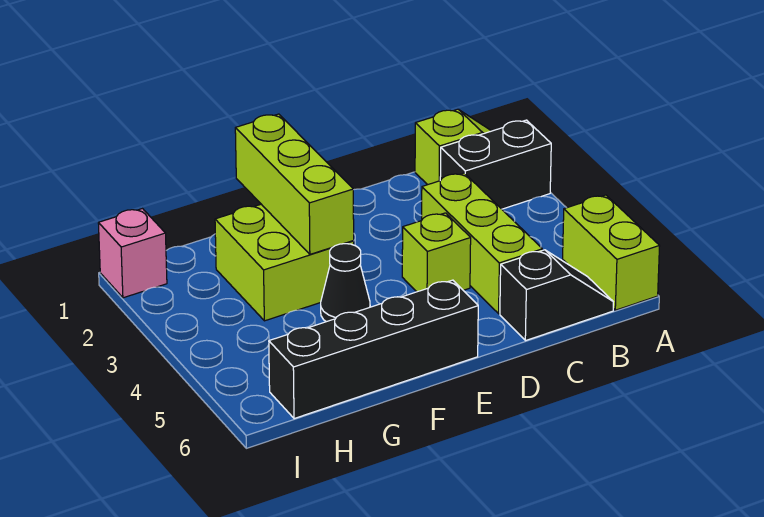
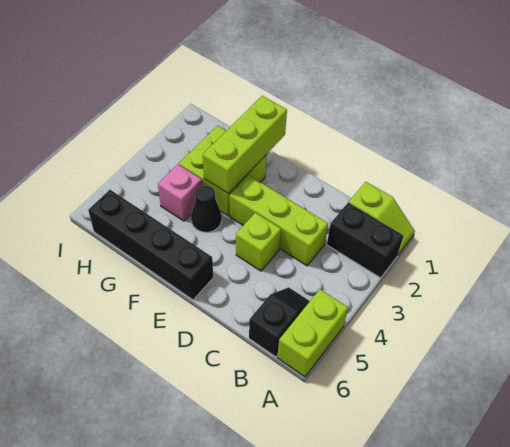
black 1x2 slope [500,250,613,341] -> black 1x2 slope turned to [249,287,310,357]
lime 1x3 brick [422,173,542,314] -> lime 1x3 brick turned to [230,175,328,266]
pink 1x1 brick [98,209,167,298] -> pink 1x1 brick moved to [158,164,202,221]

